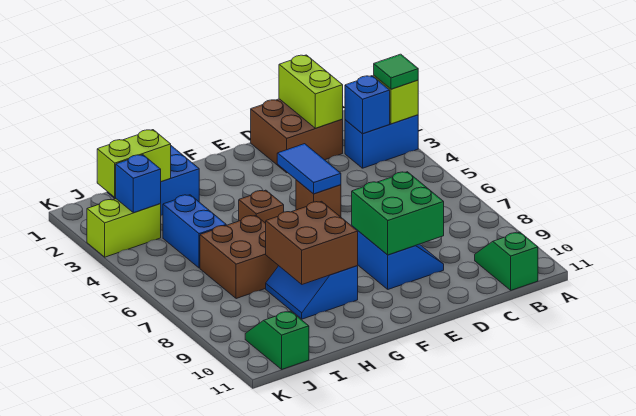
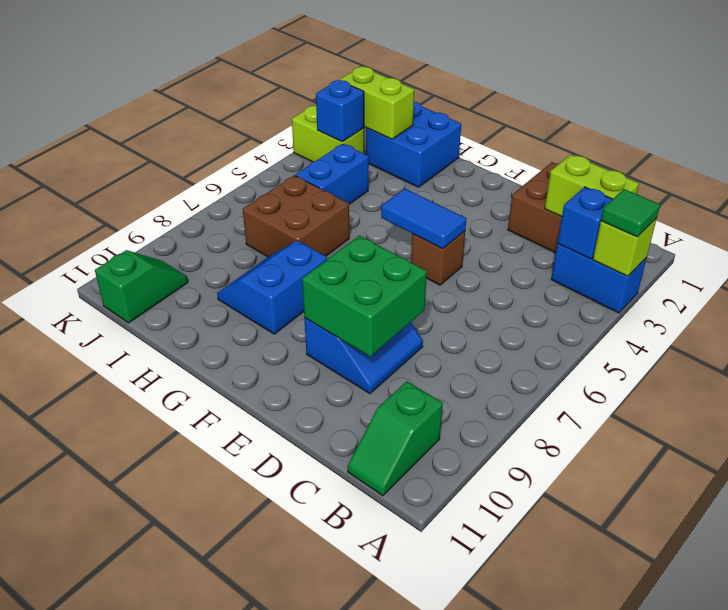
green 1x2 slope [475,232,538,290] -> green 1x2 slope turned to [348,381,443,496]
lime 1x2 brick [279,55,343,128] -> lime 1x2 brick turned to [545,154,639,217]
blue 1x2 tile [277,144,341,194] -> blue 1x2 tile turned to [381,189,466,249]
brown 1x1 brick [239,190,284,223] -> none
brown 2x2 brick [266,201,358,284] -> none

